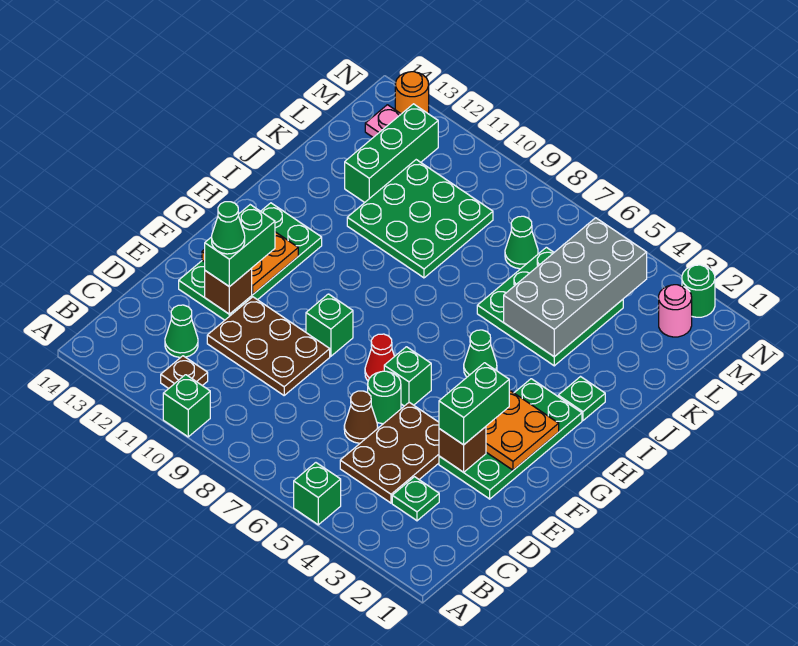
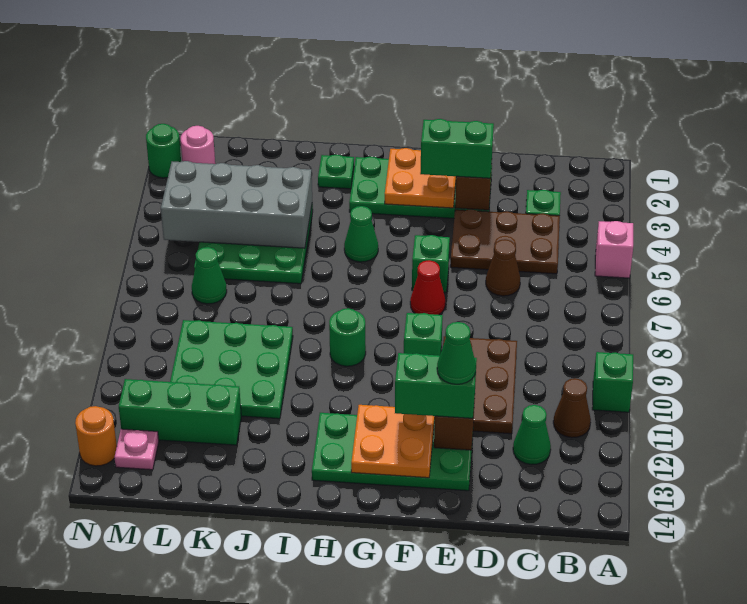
green 1x1 brick [294,463,341,525] -> pink 1x1 brick [595,221,633,278]
brown 1x1 plate [161,356,208,389] -> brown 1x1 cone [553,378,591,438]
green 1x1 round brick [368,371,401,424] -> green 1x1 round brick moved to [329,308,366,366]

